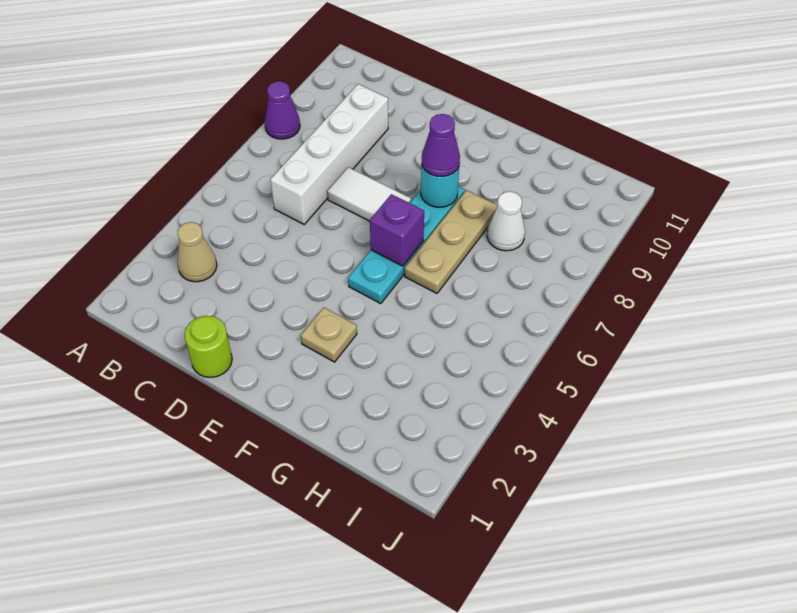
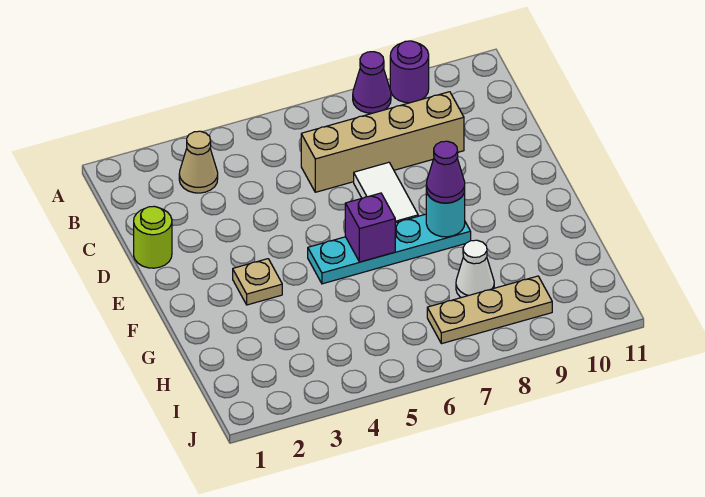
none -> purple 1x1 round brick [390,41,429,103]
white 1x4 brick [270,84,388,224] -> tan 1x4 brick [301,92,464,192]
tan 1x3 plate [405,190,497,293] -> tan 1x3 plate moved to [427,276,552,344]

